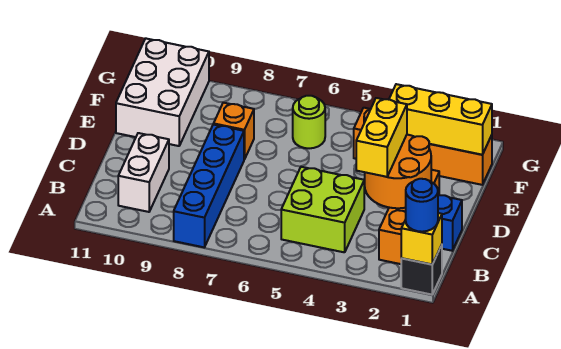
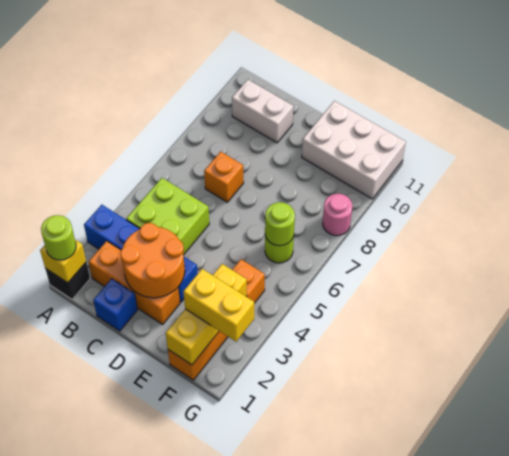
blue 1x1 round brick [406,179,438,232] -> lime 1x1 round brick [41,215,76,260]
blue 1x4 brick [174,124,244,247] -> blue 1x4 brick moved to [84,205,198,302]
yellow 1x2 brick [356,98,407,177] -> yellow 1x2 brick moved to [183,269,254,342]
orange 1x1 brick [214,103,254,159] -> orange 1x1 brick moved to [204,152,244,202]
none -> lime 1x1 round brick [265,202,295,246]
none -> pink 1x1 round brick [323,194,353,236]

